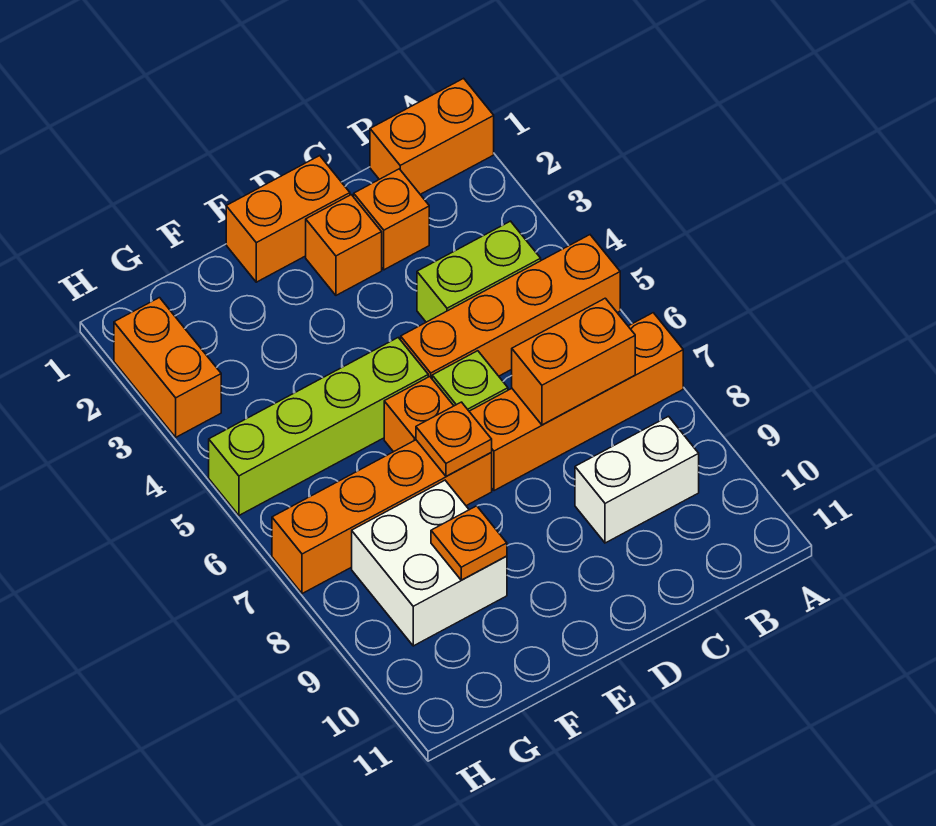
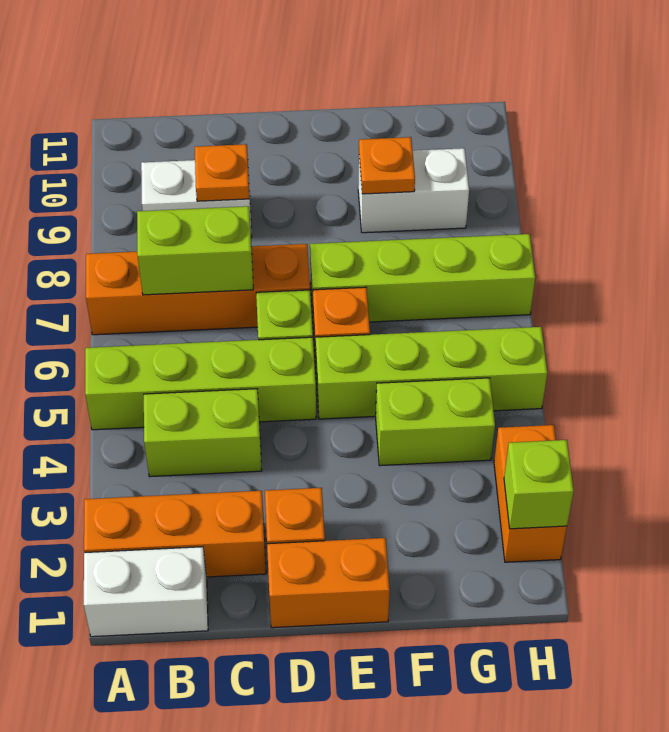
orange 1x2 brick [370,78,494,194] -> white 1x2 brick [84,547,208,637]
orange 1x4 brick [401,235,620,378] -> lime 1x4 brick [85,337,316,430]
orange 1x2 brick [512,298,635,425] -> lime 1x2 brick [137,206,253,295]
orange 1x1 brick [354,169,429,270] -> orange 1x3 brick [84,491,266,577]
orange 1x4 brick [272,440,492,594] -> lime 1x4 brick [310,234,535,322]
orange 1x1 plate [416,402,492,476] -> orange 1x1 plate moved to [195,144,249,201]
none -> lime 1x2 brick [376,378,495,466]
white 2x2 brick [352,480,507,646] -> white 1x2 brick [358,148,469,233]
none -> lime 1x1 brick [504,440,574,529]

